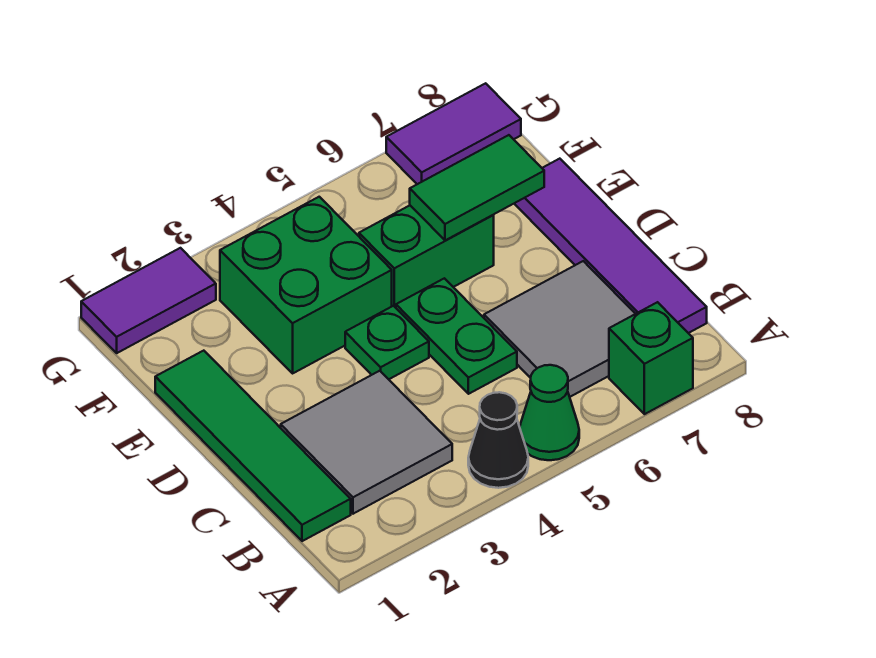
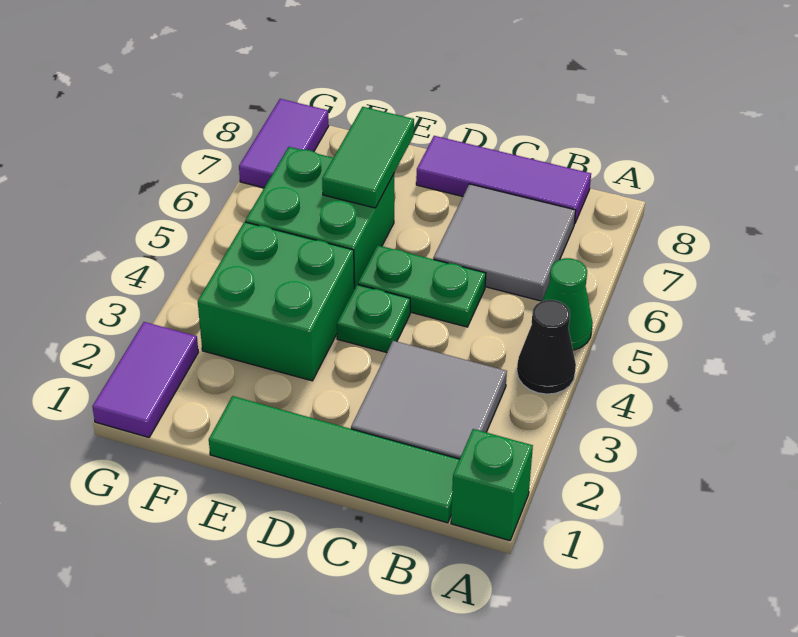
green 1x1 brick [609,302,693,414] -> green 1x1 brick moved to [451,429,533,541]
purple 1x4 tile [514,159,707,333] -> purple 1x3 tile [416,136,591,224]
green 1x2 brick [359,206,494,308] -> green 2x2 brick [245,147,394,289]

